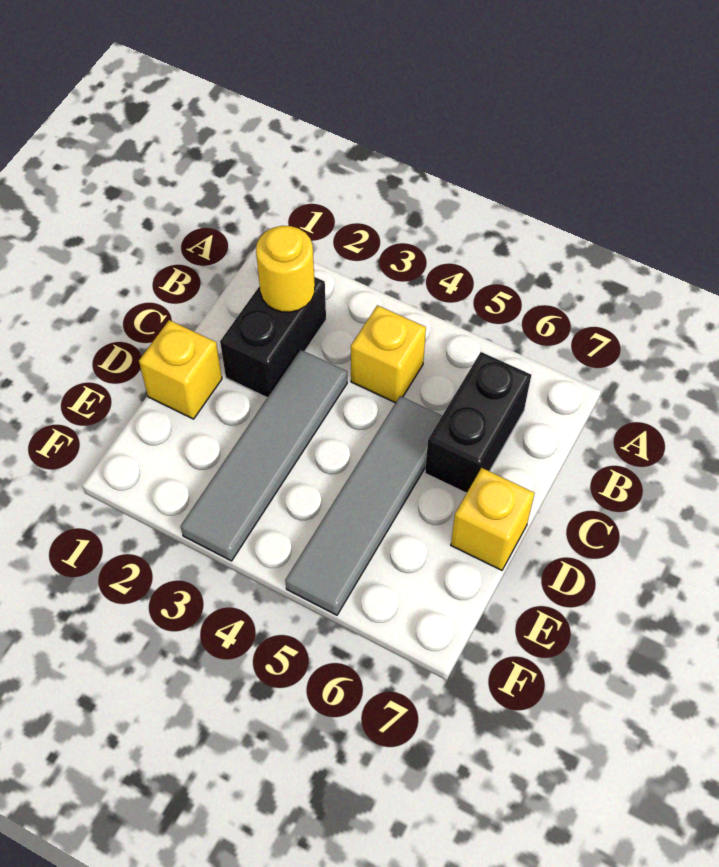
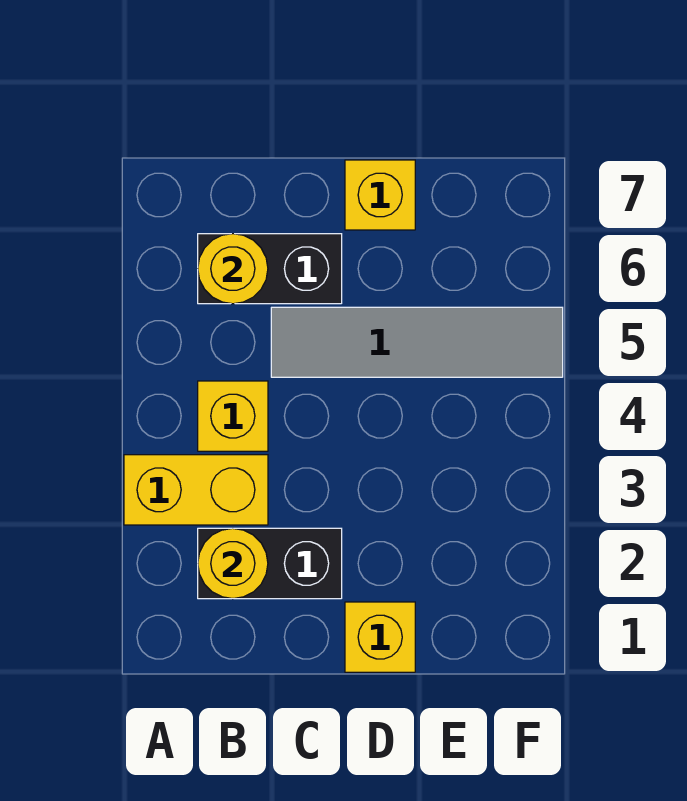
none -> yellow 1x2 brick [124,455,268,525]
none -> yellow 1x1 round brick [198,234,268,304]
grey 1x4 tile [181,350,347,561] -> none

